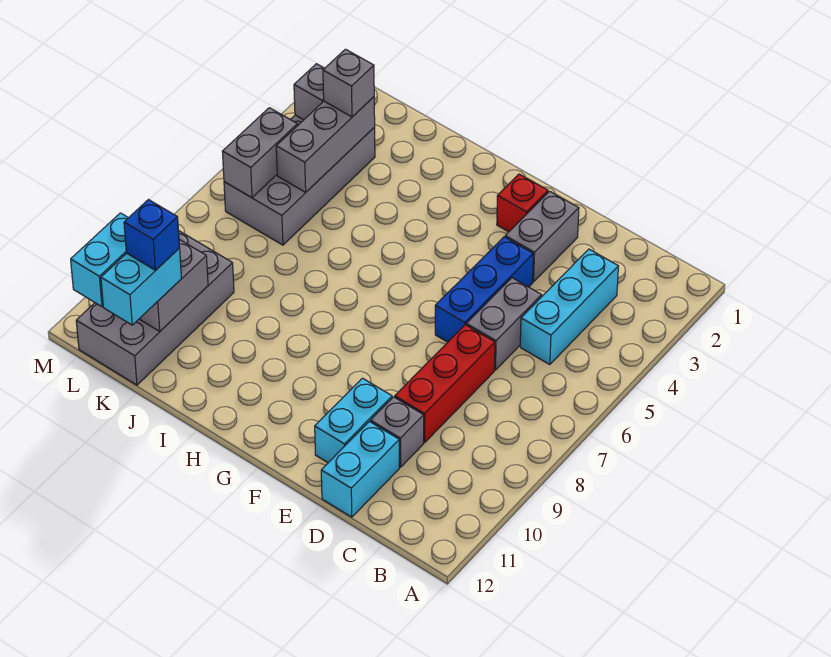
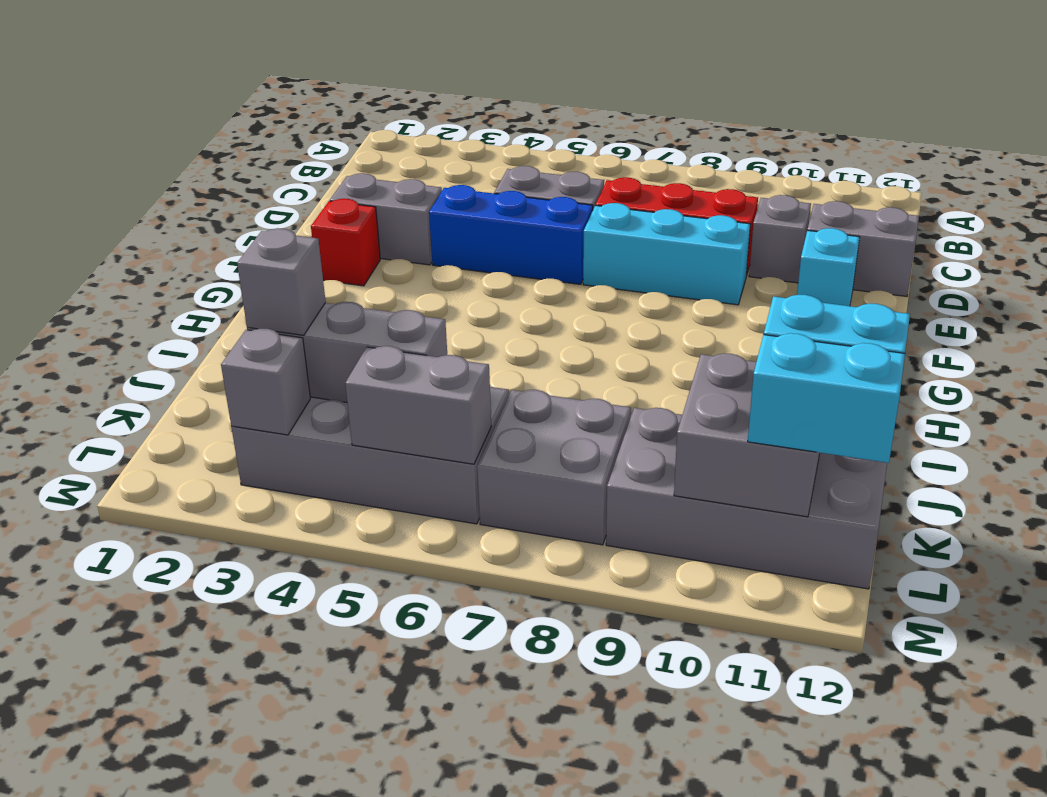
cyan 1x3 brick [520,249,618,365] -> cyan 1x3 brick moved to [583,203,750,305]
cyan 1x2 brick [321,422,399,517] -> grey 1x2 brick [808,201,919,296]
cyan 1x2 brick [315,378,392,463] -> cyan 1x1 brick [797,228,860,306]
none -> grey 2x2 brick [477,390,631,545]
blue 1x1 brick [124,200,180,270] -> none

